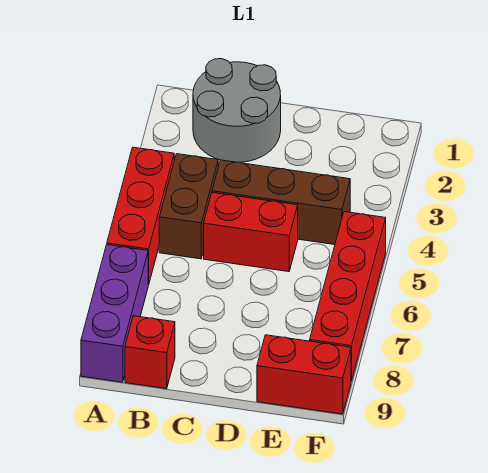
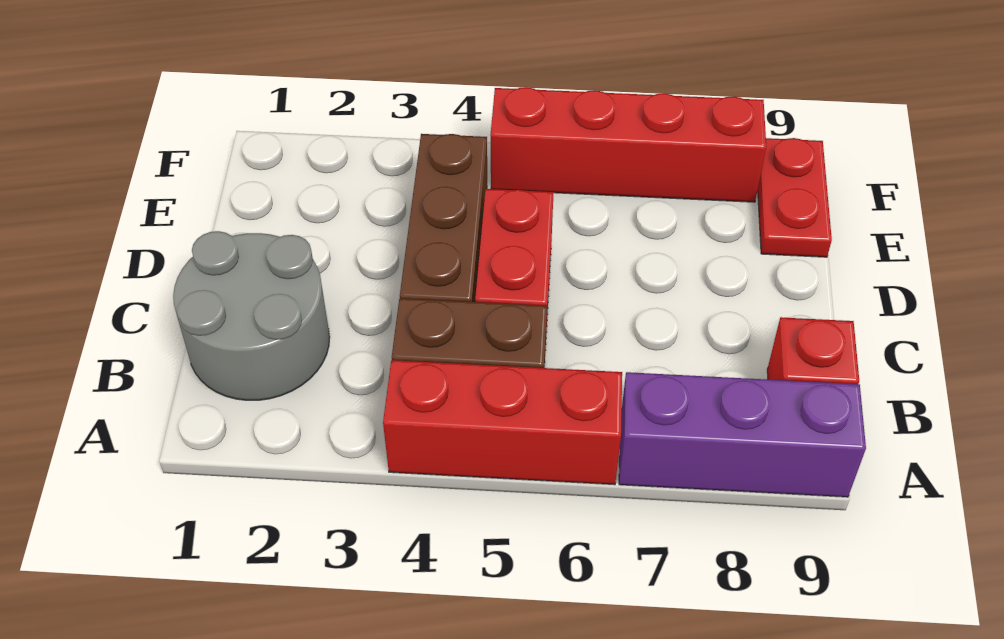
red 1x2 brick [257,335,351,414] -> red 1x2 plate [758,138,832,257]

